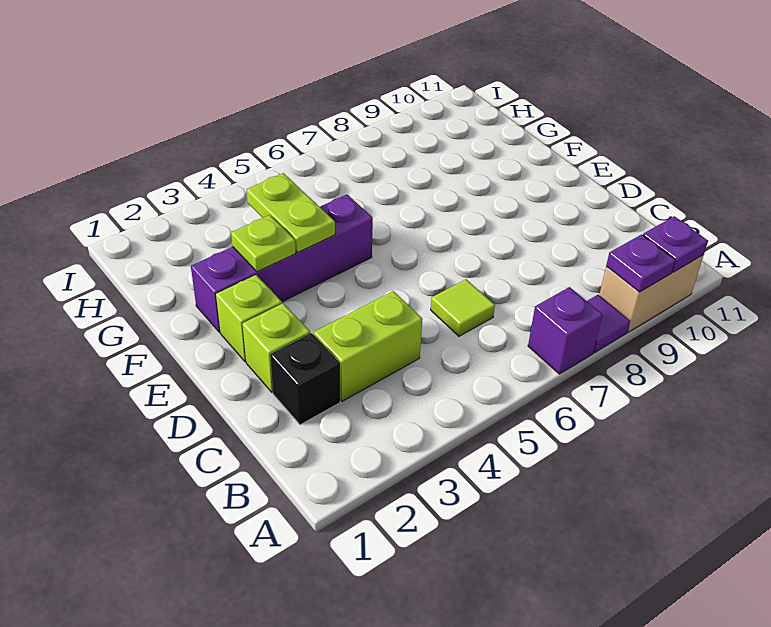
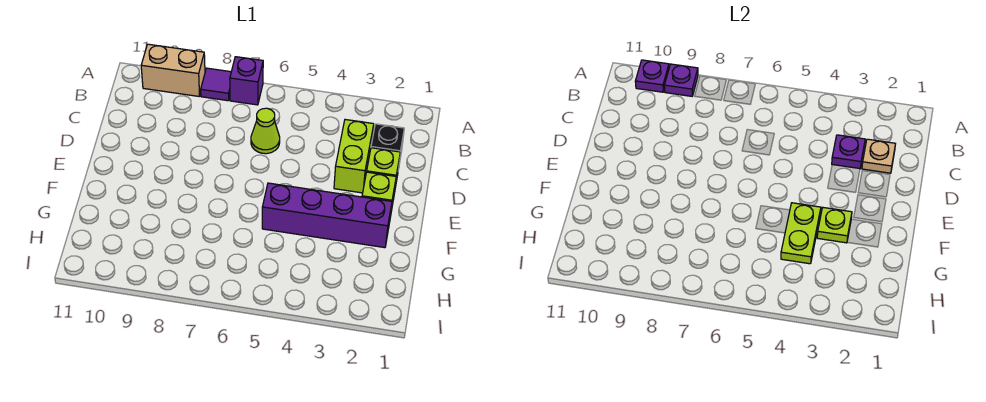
none -> tan 1x1 plate [862,139,895,173]
lime 1x2 brick [314,291,422,401] -> lime 1x2 brick turned to [334,120,374,193]
none -> purple 1x1 plate [832,135,865,169]
lime 1x1 tile [431,279,495,336] -> lime 1x1 cone [251,108,280,154]

